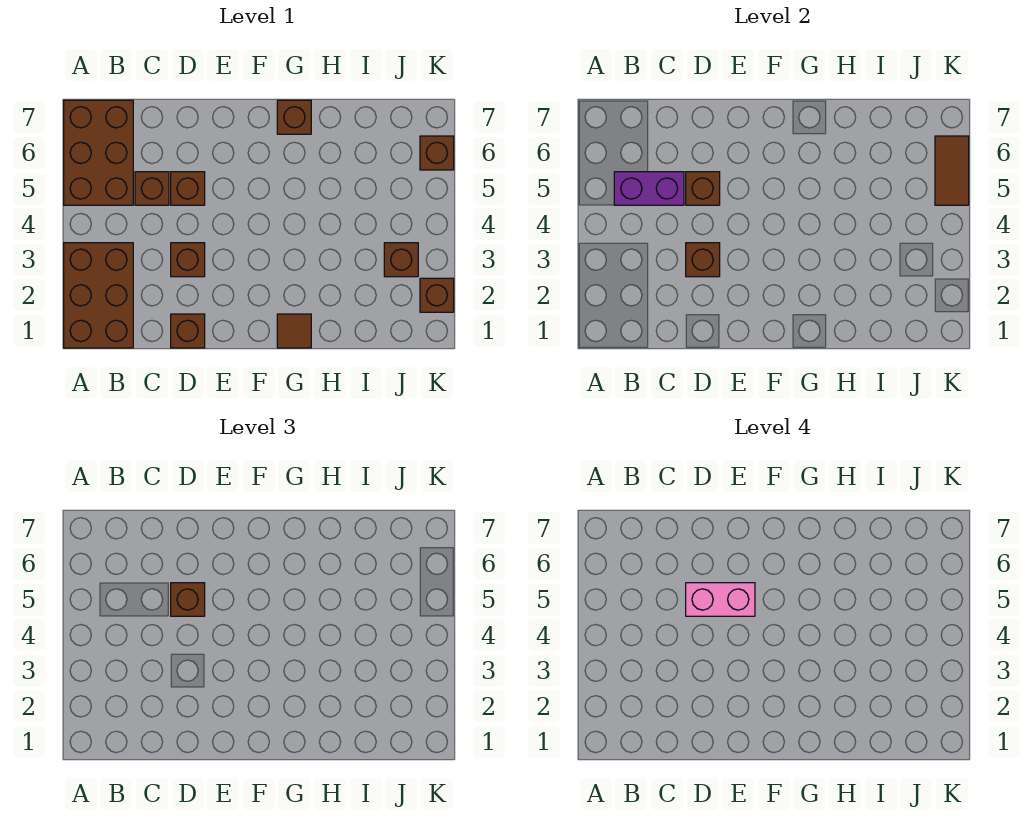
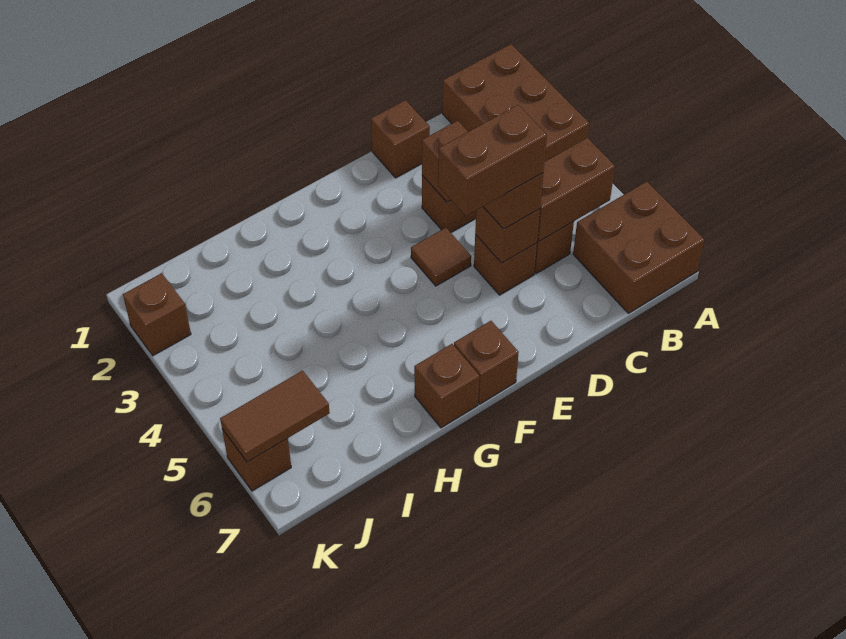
brown 2x3 brick [64,100,133,205] -> brown 2x2 brick [573,182,704,313]
purple 1x2 brick [614,172,684,205] -> brown 1x2 brick [537,138,615,241]
pink 1x2 brick [686,583,755,616] -> brown 1x2 brick [438,105,547,216]
brown 1x1 tile [277,314,311,348] -> brown 1x1 tile moved to [411,228,471,286]
brown 1x1 brick [384,243,418,277] -> brown 1x1 brick moved to [454,321,519,404]
brown 1x2 tile [935,136,969,205] -> brown 1x2 tile turned to [220,371,330,462]

